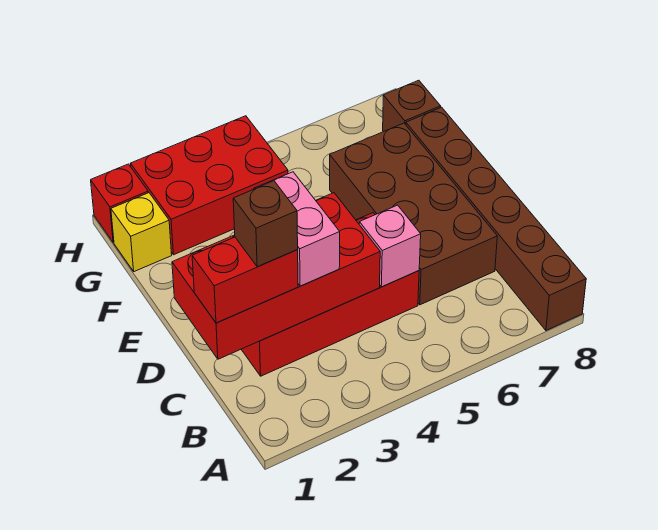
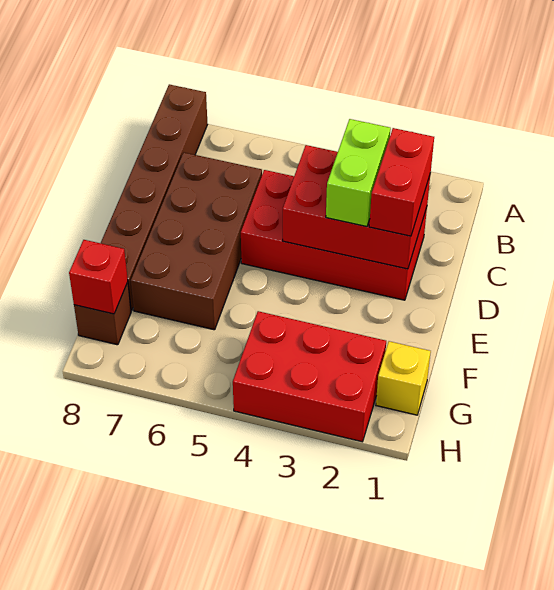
red 2x4 brick [172,193,380,359] -> red 2x3 brick [283,145,431,269]
red 1x2 brick [192,237,298,323] -> red 1x2 brick turned to [369,128,434,236]
brown 1x1 brick [233,181,298,267] -> none
pink 1x2 brick [254,172,340,286] -> lime 1x2 brick [326,119,391,227]
pink 1x1 brick [359,205,421,287] -> none
red 1x1 brick [91,164,148,242] -> red 1x1 brick moved to [69,240,128,314]

